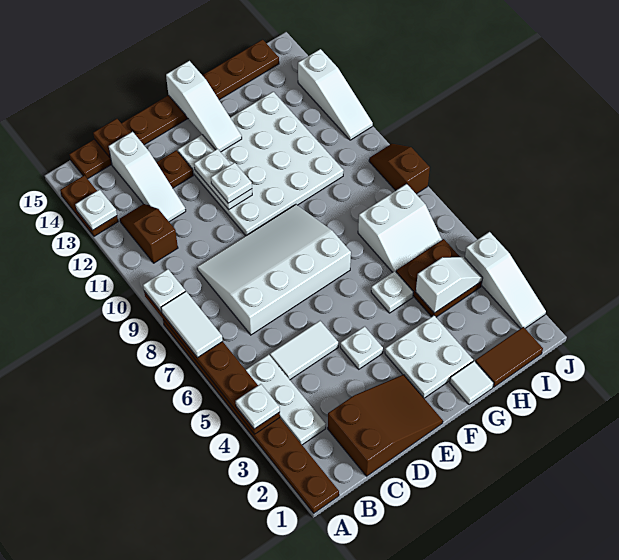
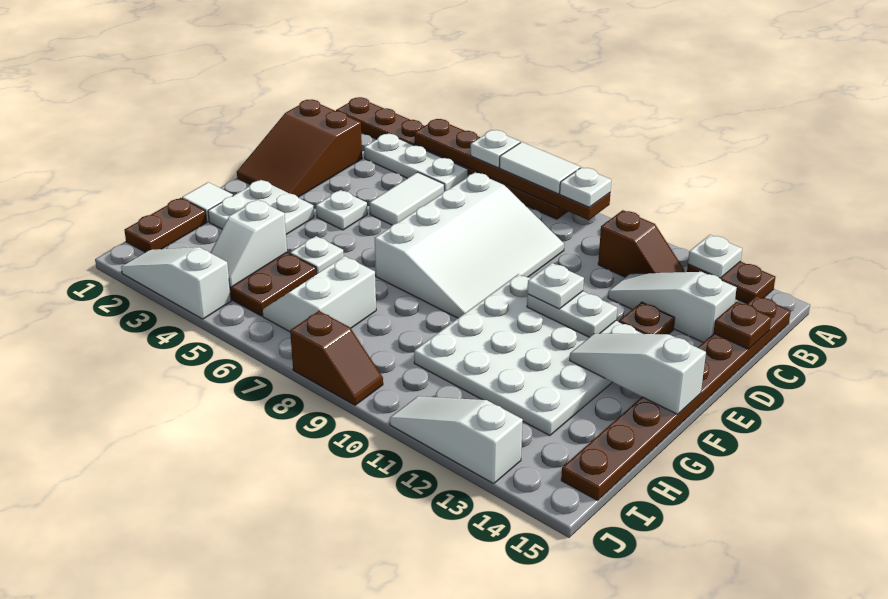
white 1x1 plate [236,384,280,429] -> white 1x1 plate moved to [471,130,520,168]
brown 1x2 tile [475,327,543,387] -> brown 1x2 plate [124,198,207,252]

